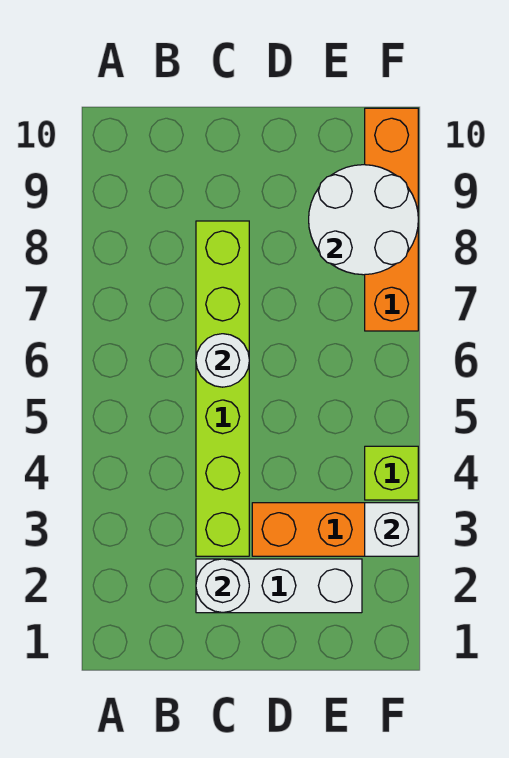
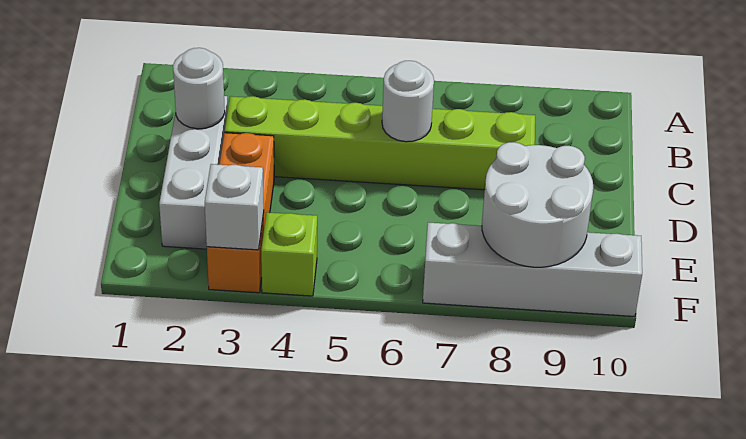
orange 1x4 brick [365,108,418,331] -> white 1x4 brick [423,222,642,316]

